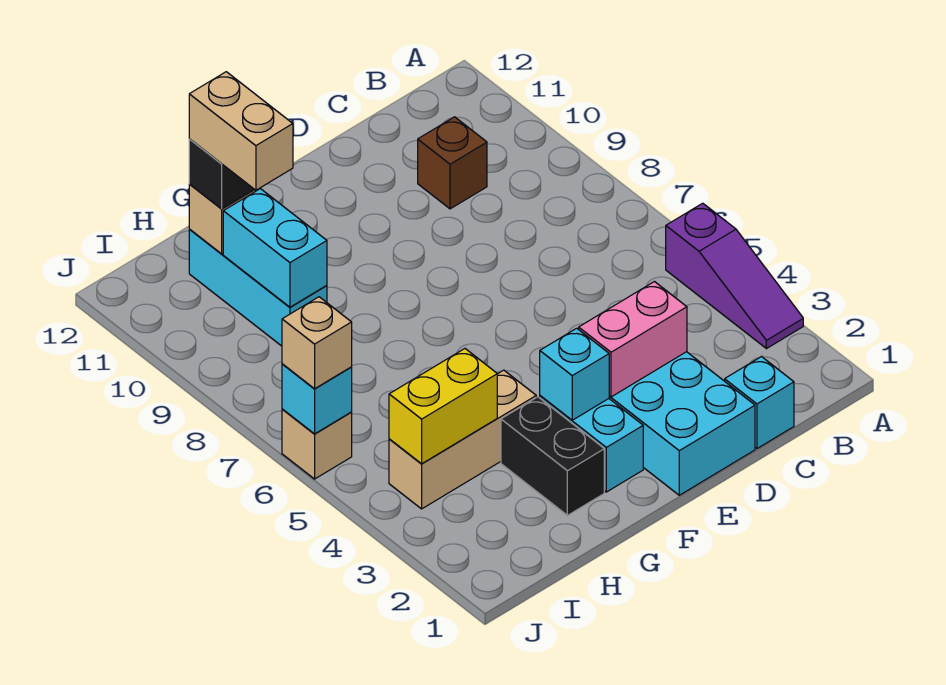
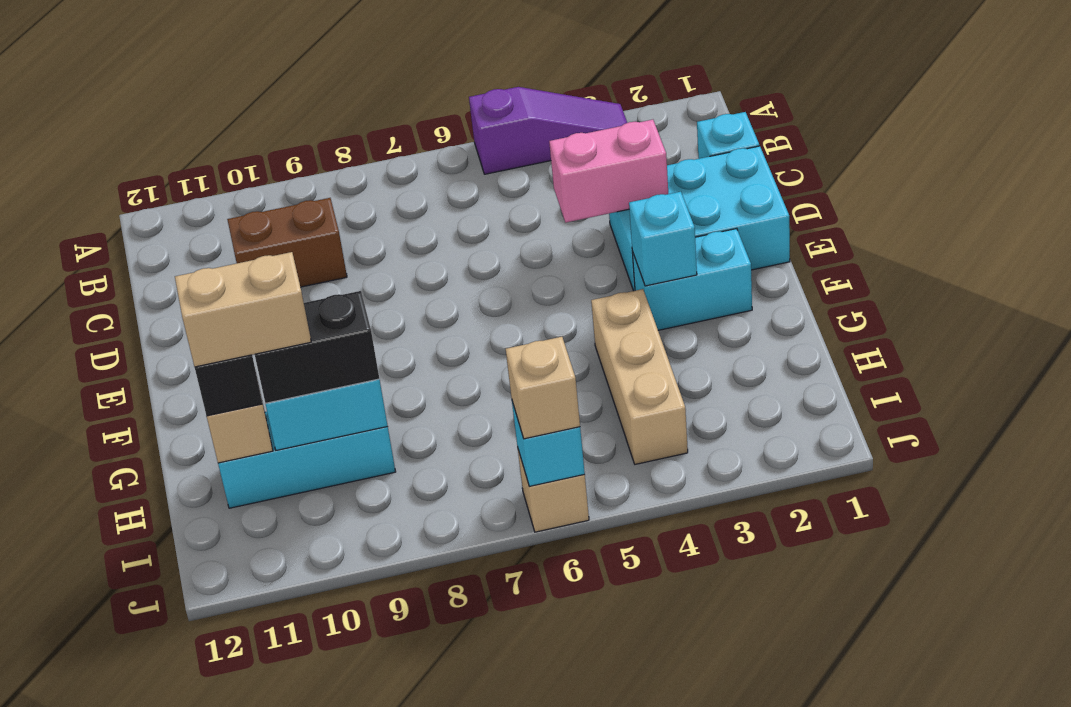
brown 1x1 brick [418,117,487,209] -> brown 1x2 brick [227,198,347,287]
pink 1x2 brick [579,282,687,397] -> pink 1x2 brick turned to [549,120,668,223]
black 1x2 brick [501,397,604,515] -> black 1x2 brick moved to [255,291,379,403]
yellow 1x2 brick [389,349,497,464] -> none

